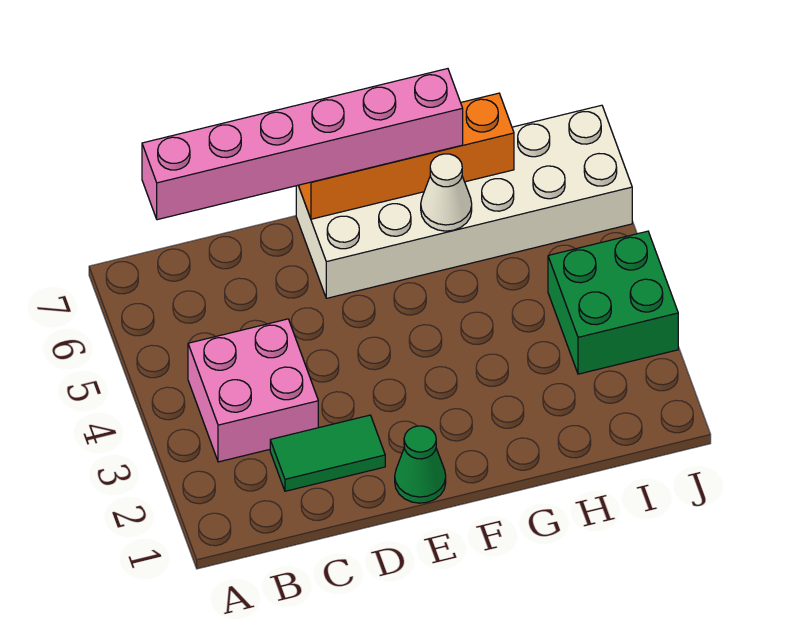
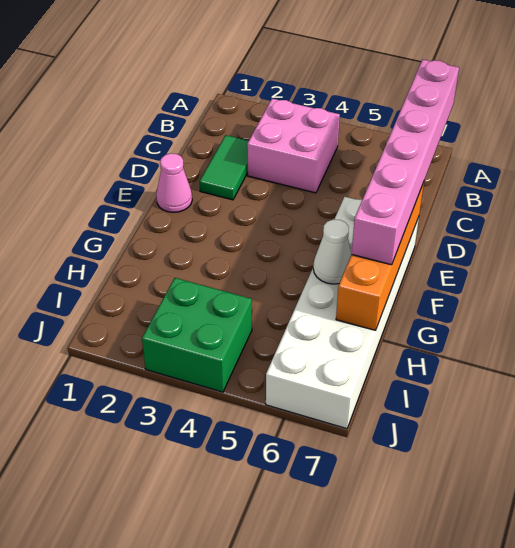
green 1x1 cone [395,426,446,503] -> pink 1x1 cone [156,153,192,212]

